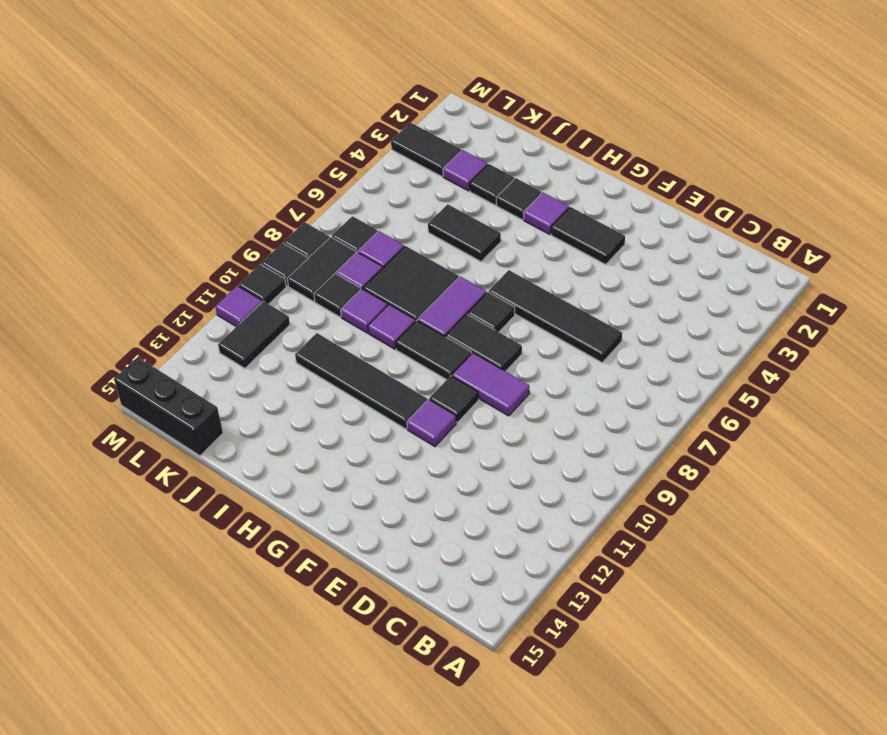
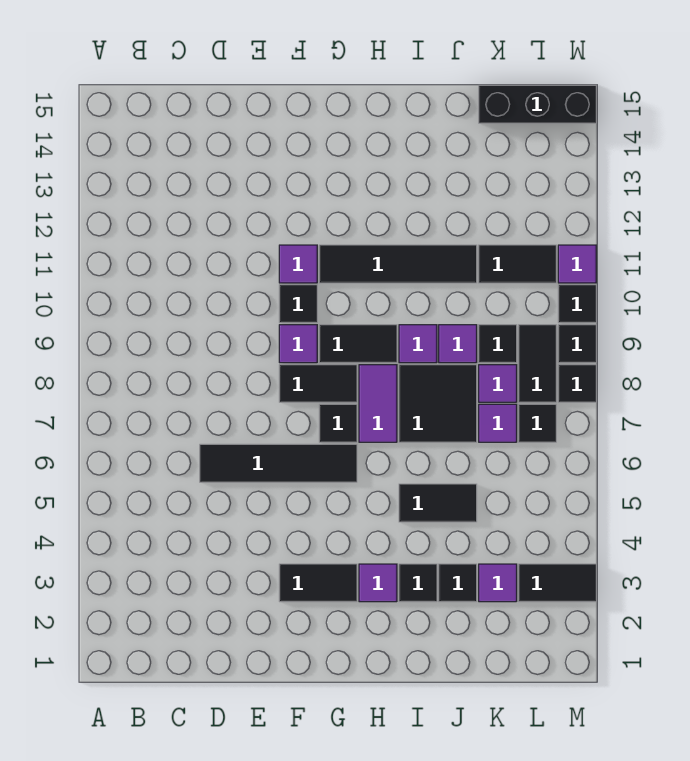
purple 1x2 tile [452,353,530,416] -> purple 1x1 tile [279,325,317,363]
black 1x2 tile [218,301,290,368] -> black 1x2 tile turned to [479,245,556,283]

